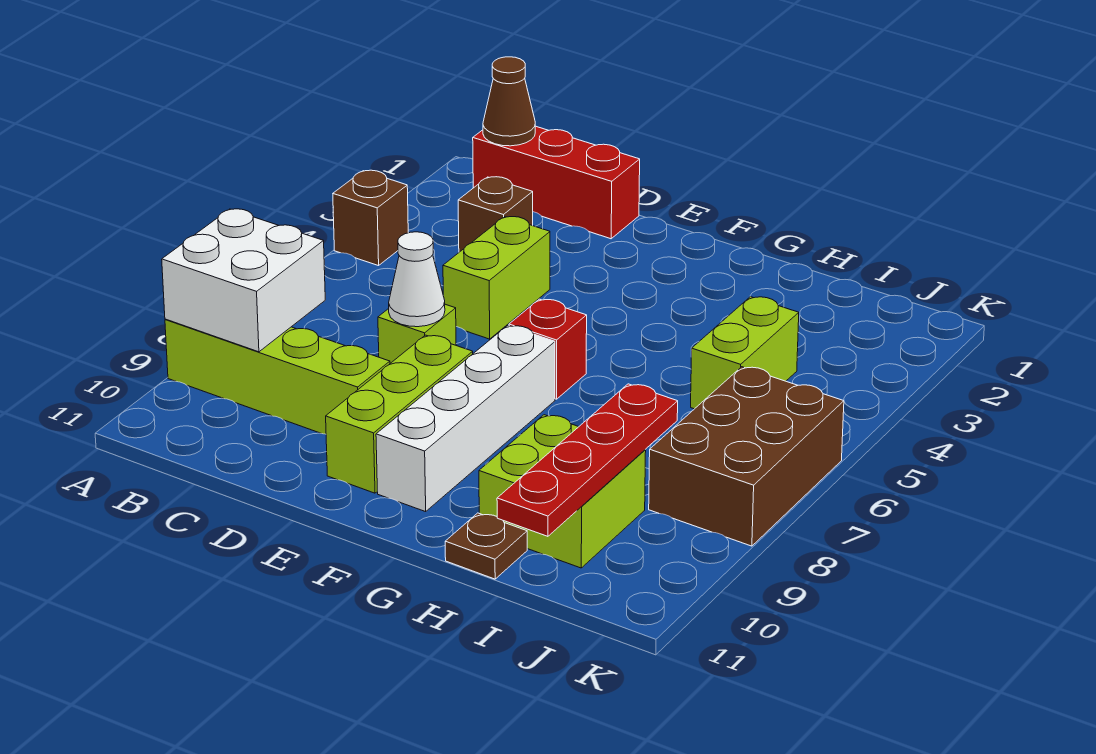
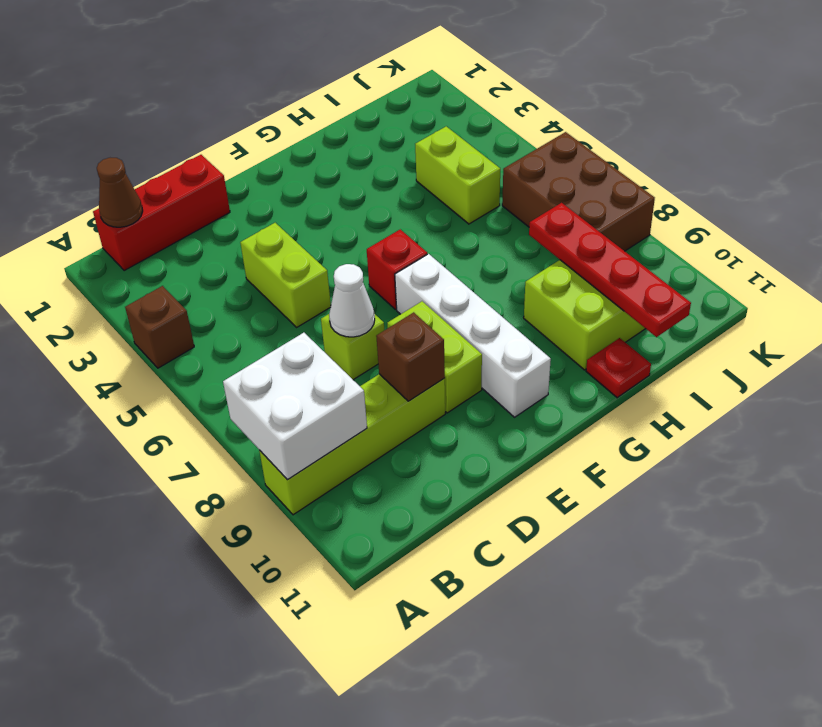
brown 1x1 brick [458,177,533,252] -> brown 1x1 brick moved to [376,312,445,401]
lime 1x3 brick [326,335,473,493] -> lime 1x2 brick [387,301,482,413]
brown 1x1 plate [445,513,527,579] -> red 1x1 plate [586,338,651,398]

